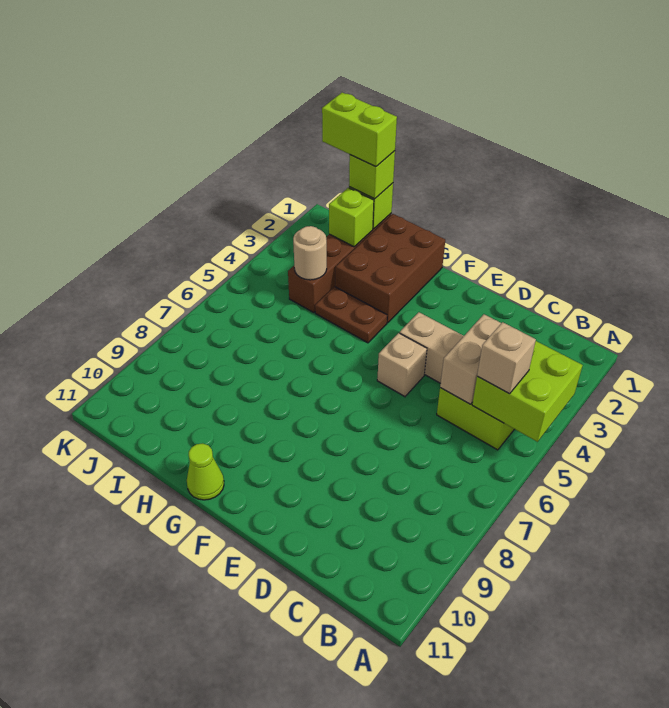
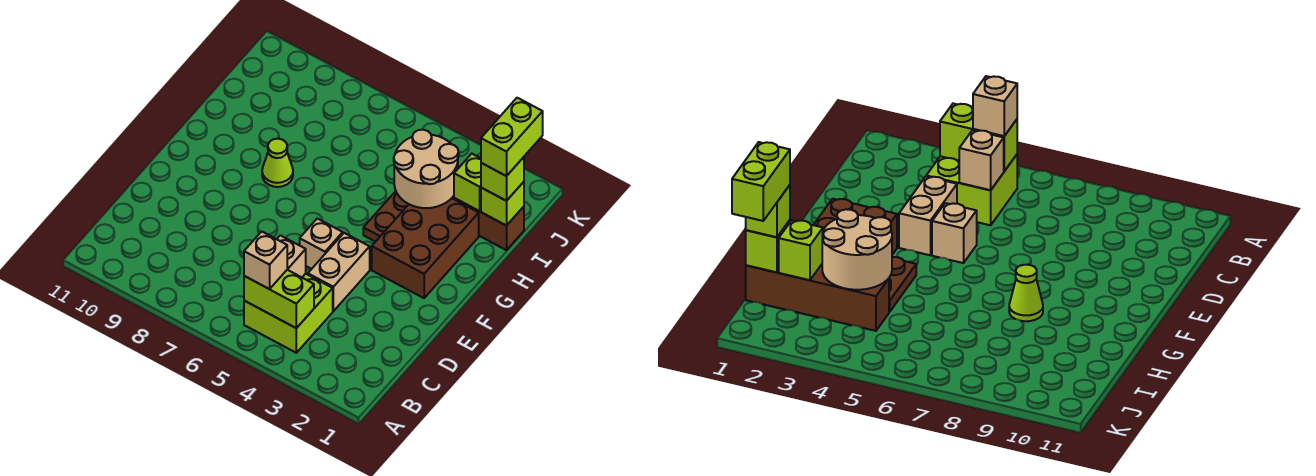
lime 2x2 brick [472,341,583,442] -> lime 1x2 brick [244,270,314,328]
tan 1x2 brick [440,314,501,404] -> tan 1x1 brick [277,235,306,277]
brown 2x3 brick [335,214,445,323] -> brown 2x3 brick turned to [372,198,479,298]
lime 1x1 cone [187,443,224,500] -> lime 1x1 cone moved to [262,139,293,187]
tan 1x1 round brick [293,226,327,280] -> tan 2x2 round brick [394,130,459,208]

